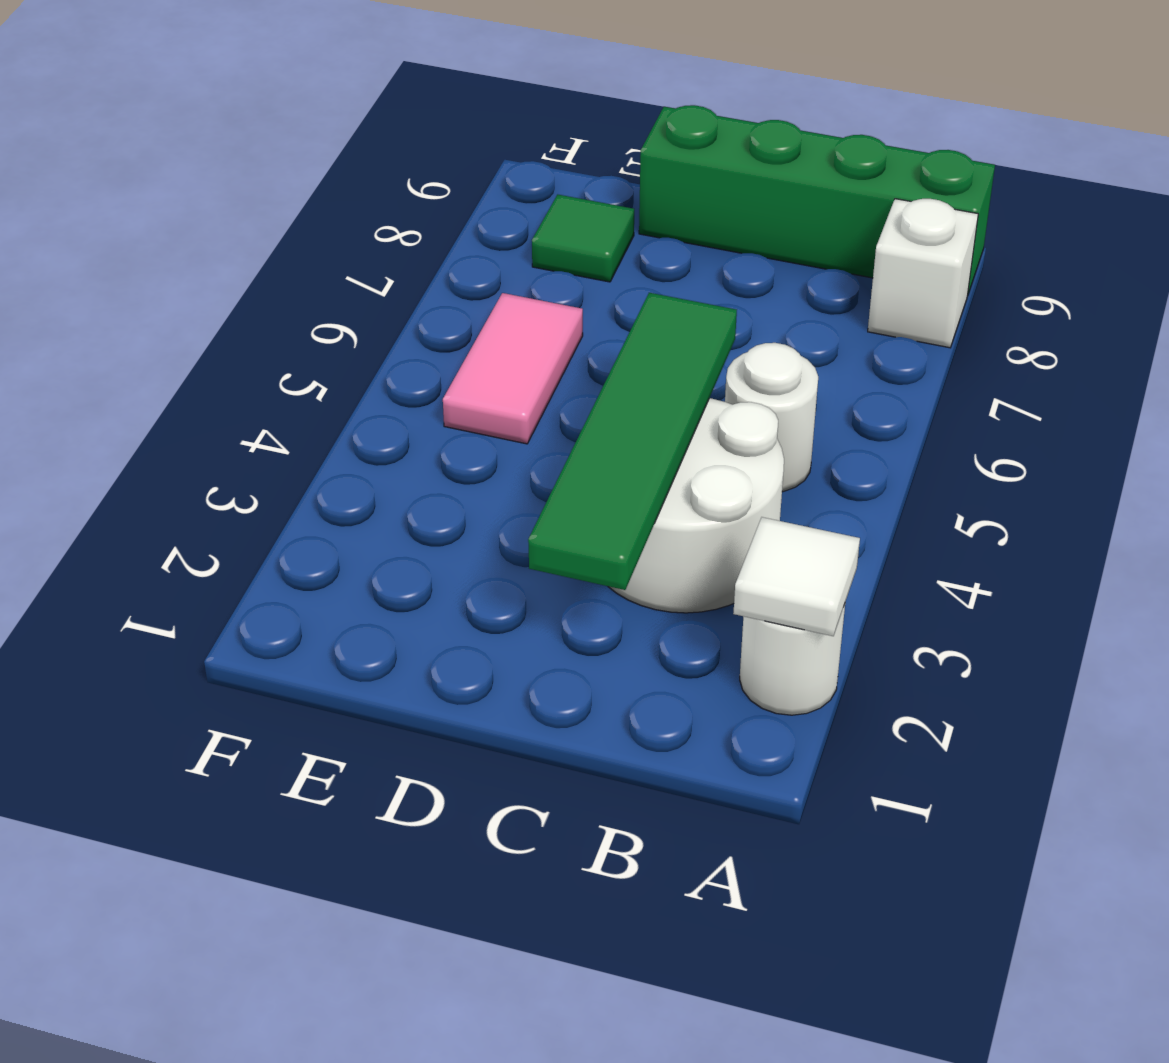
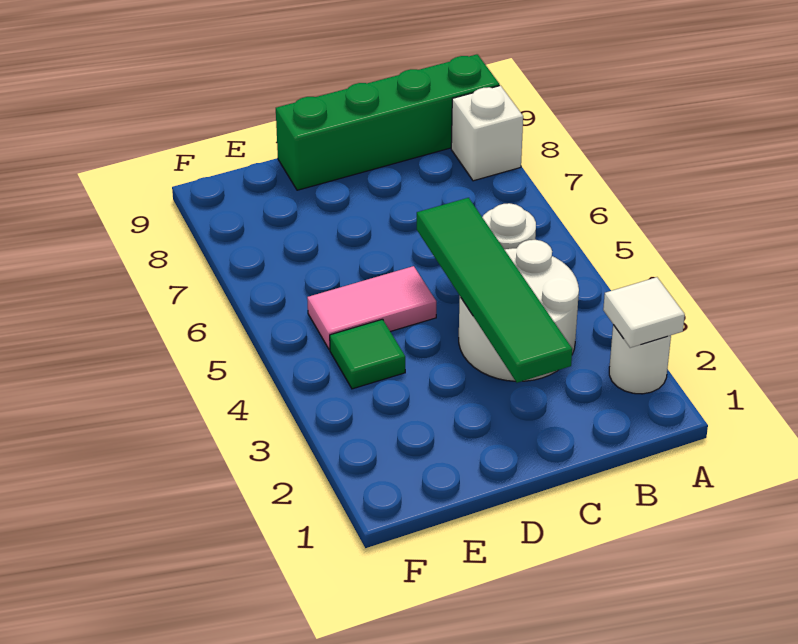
pink 1x2 tile [443,293,583,444] -> pink 1x2 tile turned to [307,266,436,350]
green 1x1 tile [532,195,634,282] -> green 1x1 tile moved to [330,319,405,389]

